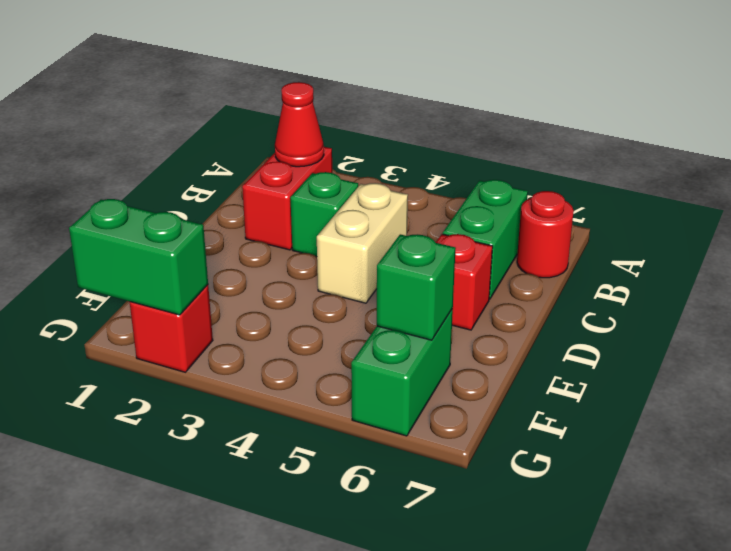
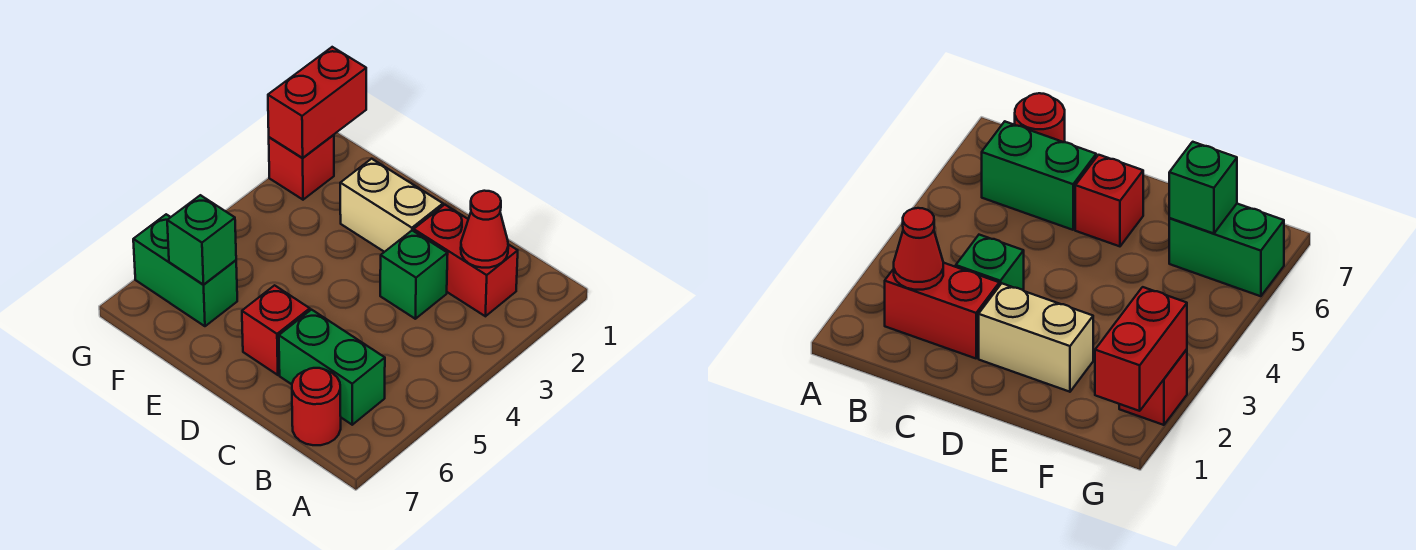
tan 1x2 brick [317,183,408,303] -> tan 1x2 brick moved to [340,159,443,252]
green 1x2 brick [69,199,208,315] -> red 1x2 brick [268,47,366,158]

